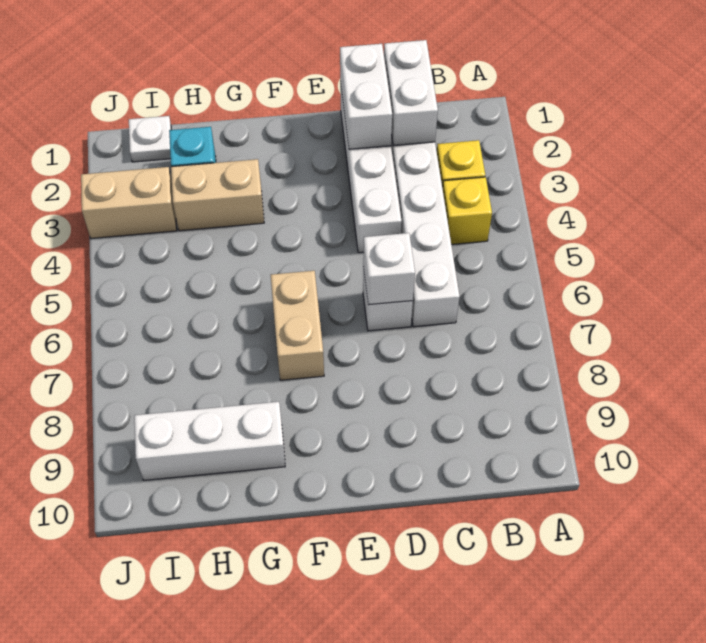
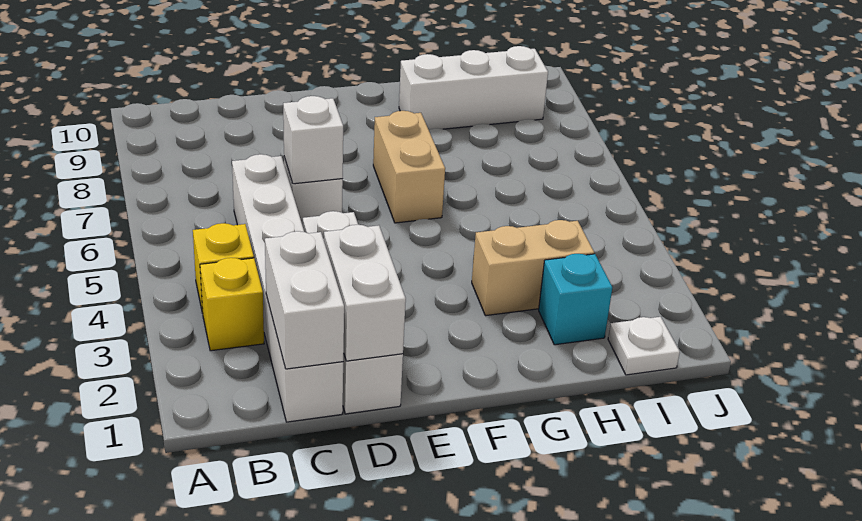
tan 1x2 brick [81,167,177,238] -> none

